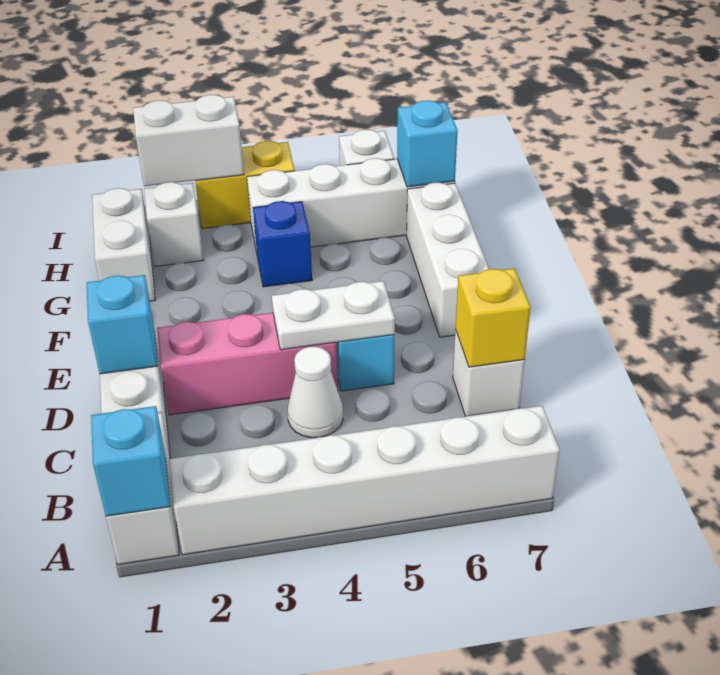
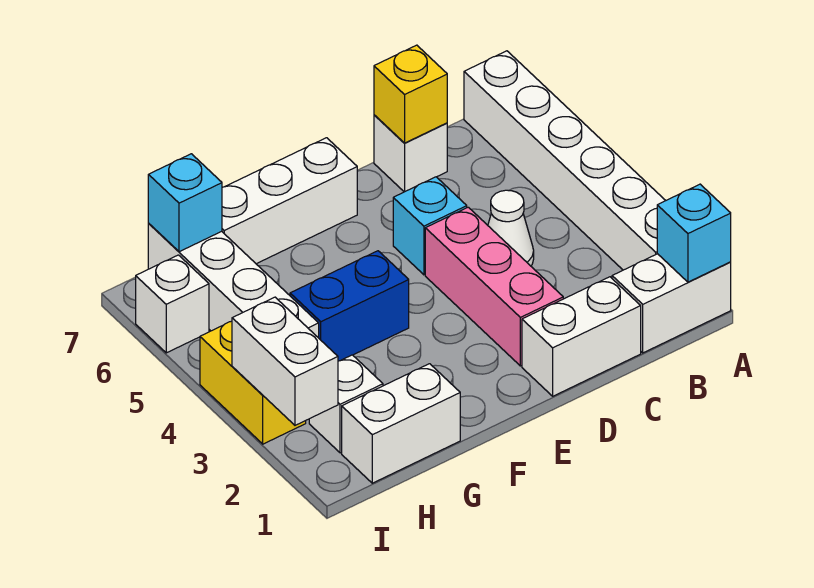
cyan 1x1 brick [87,275,158,374] -> none
white 1x2 plate [272,281,395,350] -> none
blue 1x1 brick [253,201,312,287] -> blue 1x2 brick [290,251,409,361]

